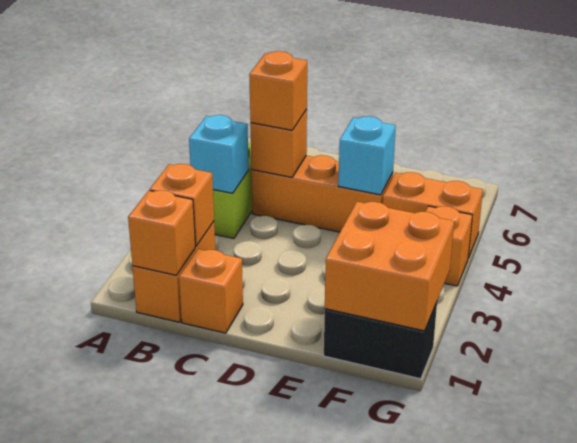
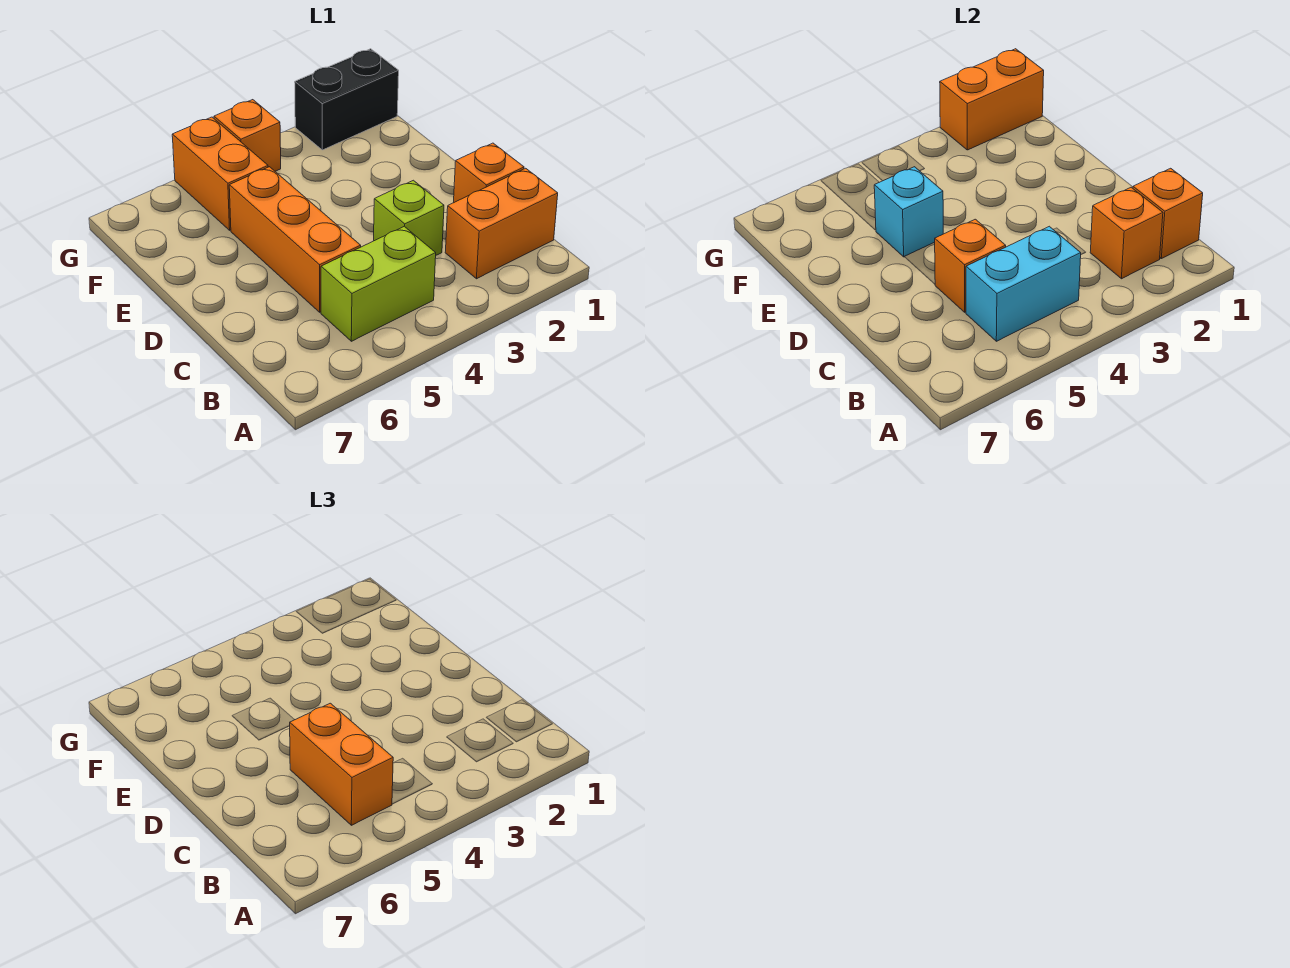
cyan 1x1 brick [189,115,249,193] -> cyan 1x2 brick [966,226,1081,341]
none -> lime 1x1 brick [374,180,444,255]
orange 1x1 brick [249,51,307,130] -> orange 1x2 brick [290,703,393,825]
black 1x2 brick [324,302,437,379] -> black 1x2 brick turned to [295,49,399,150]
orange 2x2 brick [325,202,454,331] -> orange 1x2 brick [940,49,1044,150]

